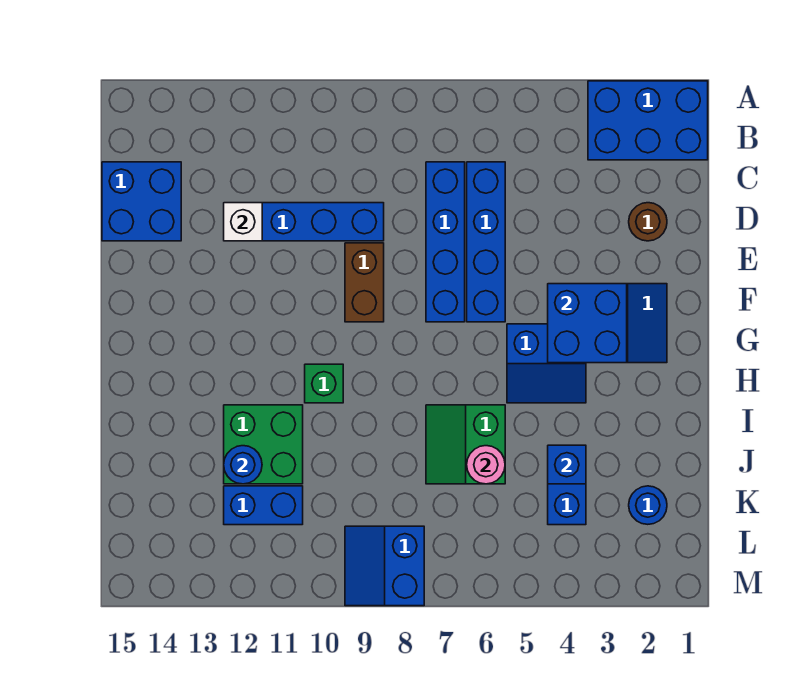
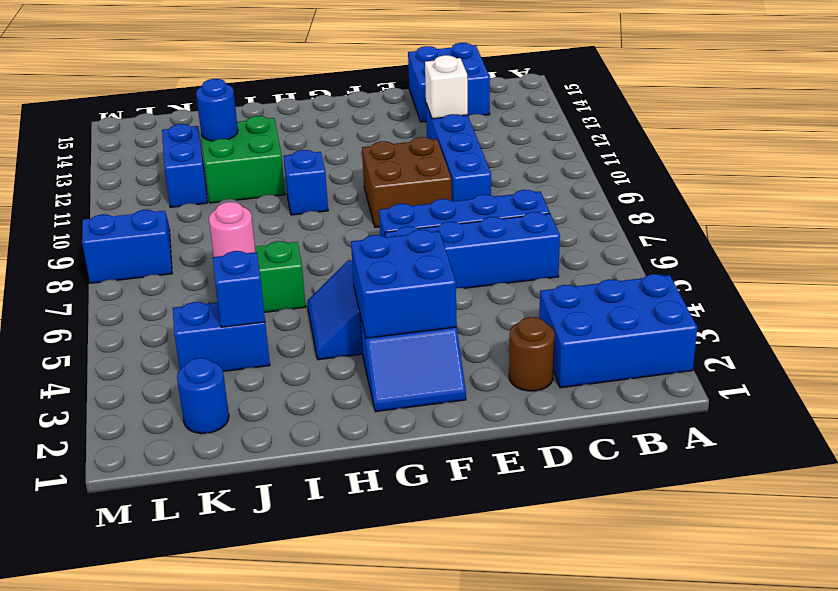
blue 2x3 brick [588,81,708,160] -> blue 2x3 brick turned to [539,274,697,388]
brown 1x2 brick [345,243,384,322] -> brown 2x2 brick [362,137,452,227]
green 1x1 brick [305,364,343,403] -> blue 1x1 brick [284,150,328,215]

